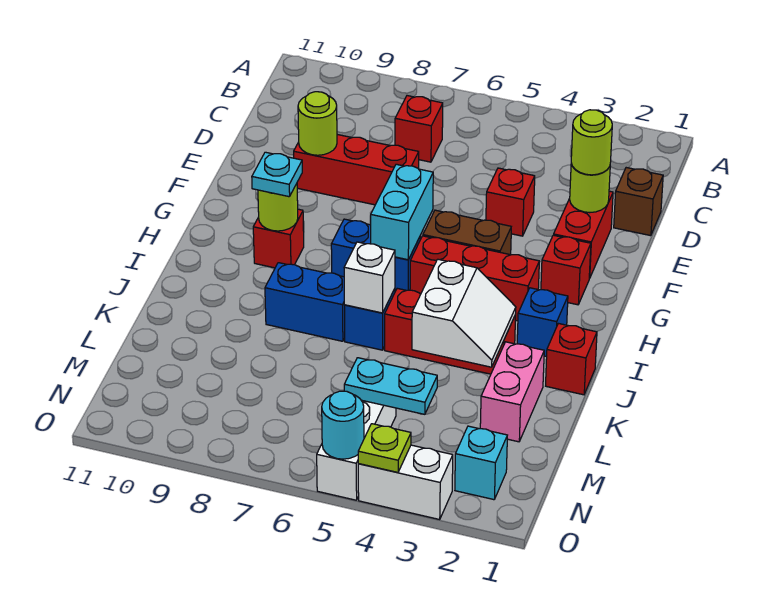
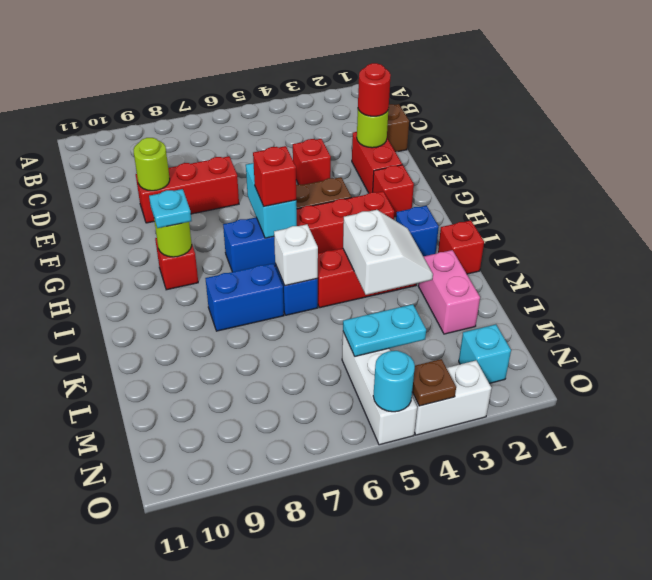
red 1x1 brick [395,96,443,162] -> red 1x1 brick moved to [253,146,296,206]
lime 1x1 round brick [571,110,612,175] -> red 1x1 round brick [358,63,391,116]
lime 1x1 plate [358,424,411,472] -> brown 1x1 plate [412,359,456,406]

